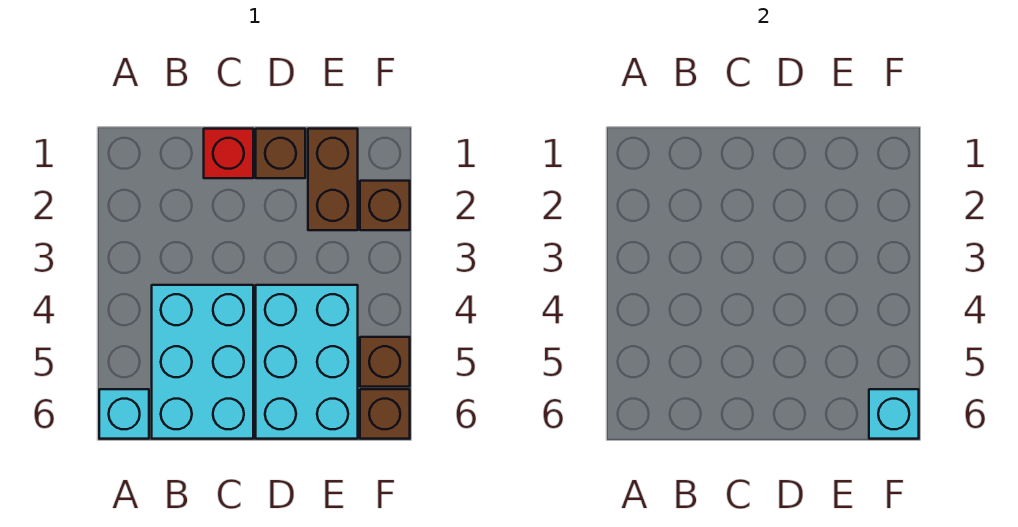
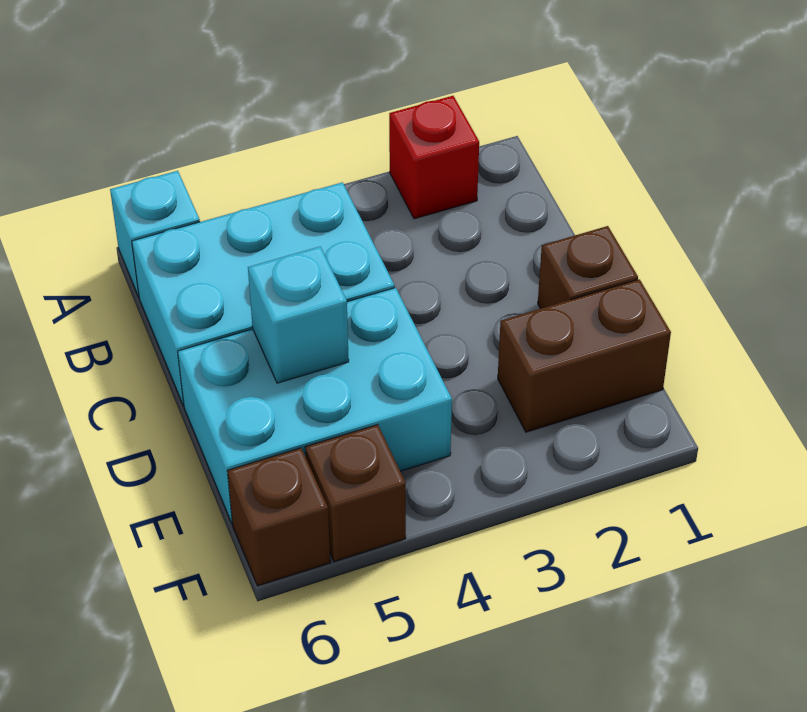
red 1x1 brick [204,129,253,178] -> red 1x1 brick moved to [389,96,479,219]
brown 1x1 brick [360,181,410,230] -> none
cyan 1x1 brick [869,389,919,439] -> cyan 1x1 brick moved to [248,247,349,383]

